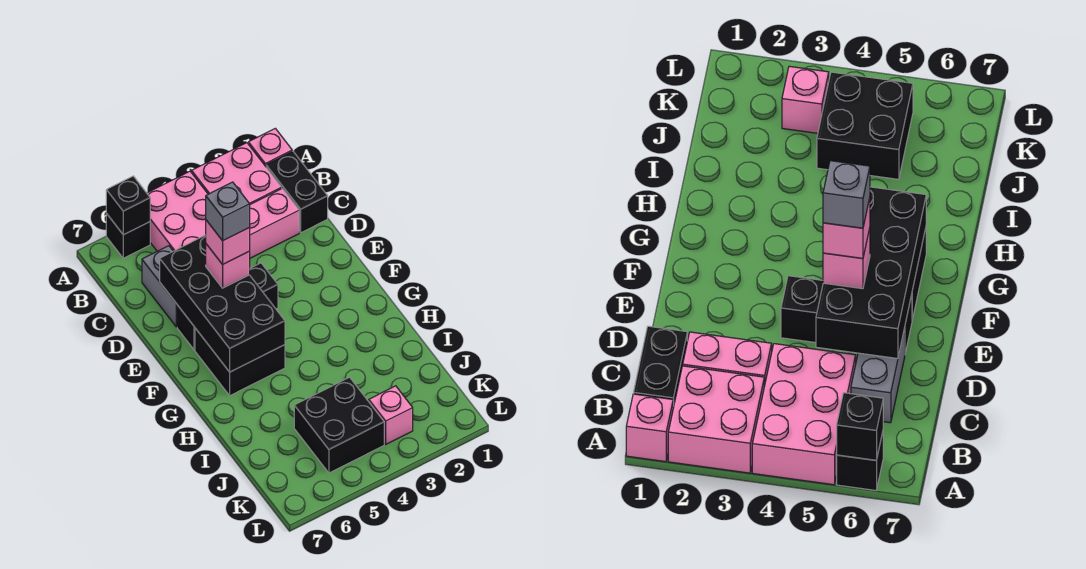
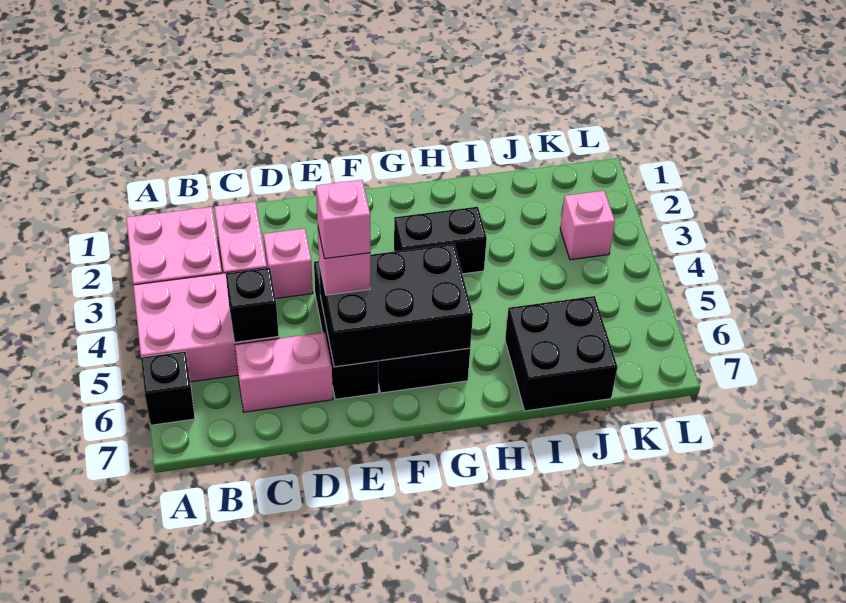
pink 1x1 brick [248,128,292,166] -> pink 1x1 brick moved to [264,229,313,298]
black 1x1 brick [106,176,150,235] -> black 1x1 brick moved to [226,268,279,342]
black 1x2 brick [266,151,328,233] -> black 1x2 brick moved to [394,207,487,274]
grey 1x2 brick [142,246,177,327] -> pink 1x2 brick [235,332,333,412]
black 2x4 brick [160,235,285,372] -> black 2x3 brick [319,244,473,367]
grey 1x1 brick [206,182,250,241] -> none
black 2x2 brick [294,377,384,473] -> black 2x2 brick moved to [505,296,617,411]

